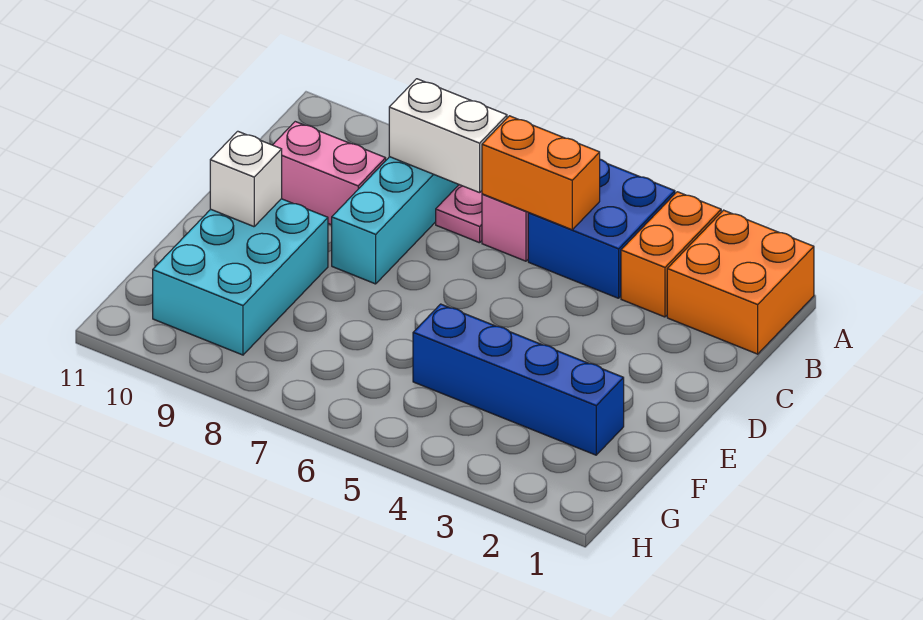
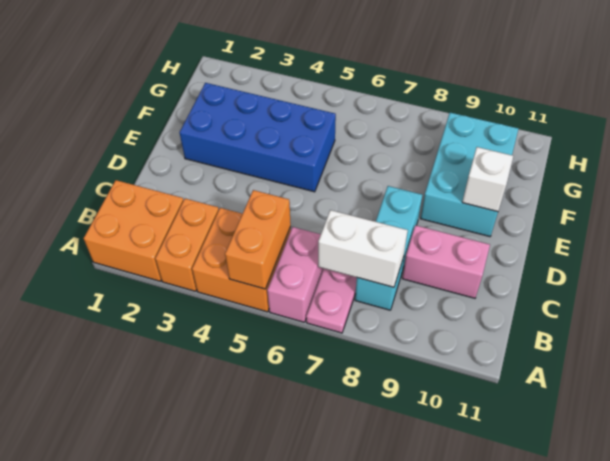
blue 2x2 brick [528,159,675,298] -> orange 2x2 brick [192,208,291,312]
orange 1x2 brick [482,116,600,230] -> orange 1x2 brick turned to [225,190,291,289]
blue 1x4 brick [413,304,624,455] -> blue 2x4 brick [179,83,336,192]

